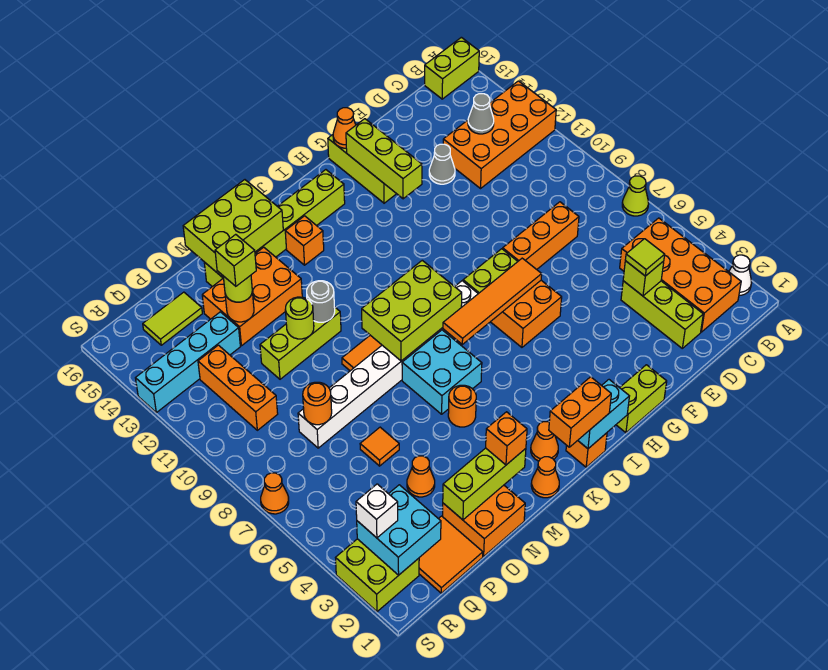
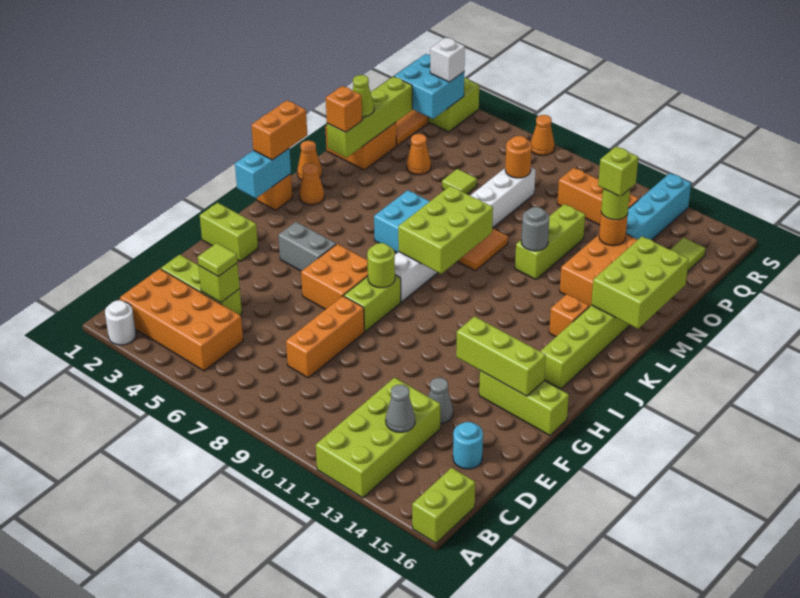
white 1x1 cone [729,255,751,295] -> white 1x1 round brick [105,300,136,345]
lime 1x1 cone [622,176,649,216] -> lime 1x1 cone moved to [352,75,374,117]
orange 2x4 brick [443,81,556,188] -> lime 2x4 brick [316,377,440,498]
none -> cyan 1x1 round brick [453,422,483,469]
lime 1x2 brick [616,365,667,433] -> lime 1x2 brick turned to [200,203,258,261]
orange 1x4 tile [443,258,542,344] -> none
orange 1x1 cone [333,108,356,148] -> none
none -> grey 1x2 brick [278,222,336,271]
orange 1x1 round brick [448,385,476,427] -> none
lime 1x3 brick [443,448,526,520] -> lime 1x4 brick [327,77,412,158]
lime 1x1 round brick [285,297,314,339] -> lime 1x1 round brick moved to [367,243,395,288]
orange 1x1 tile [360,427,399,466] -> lime 1x1 tile [442,169,477,194]

